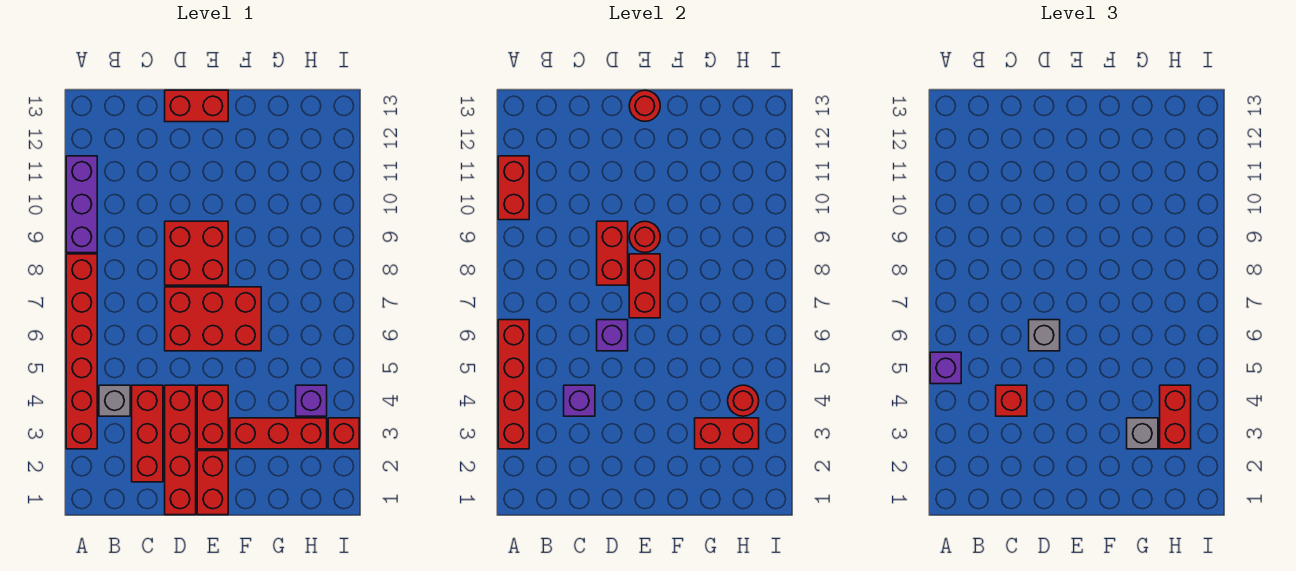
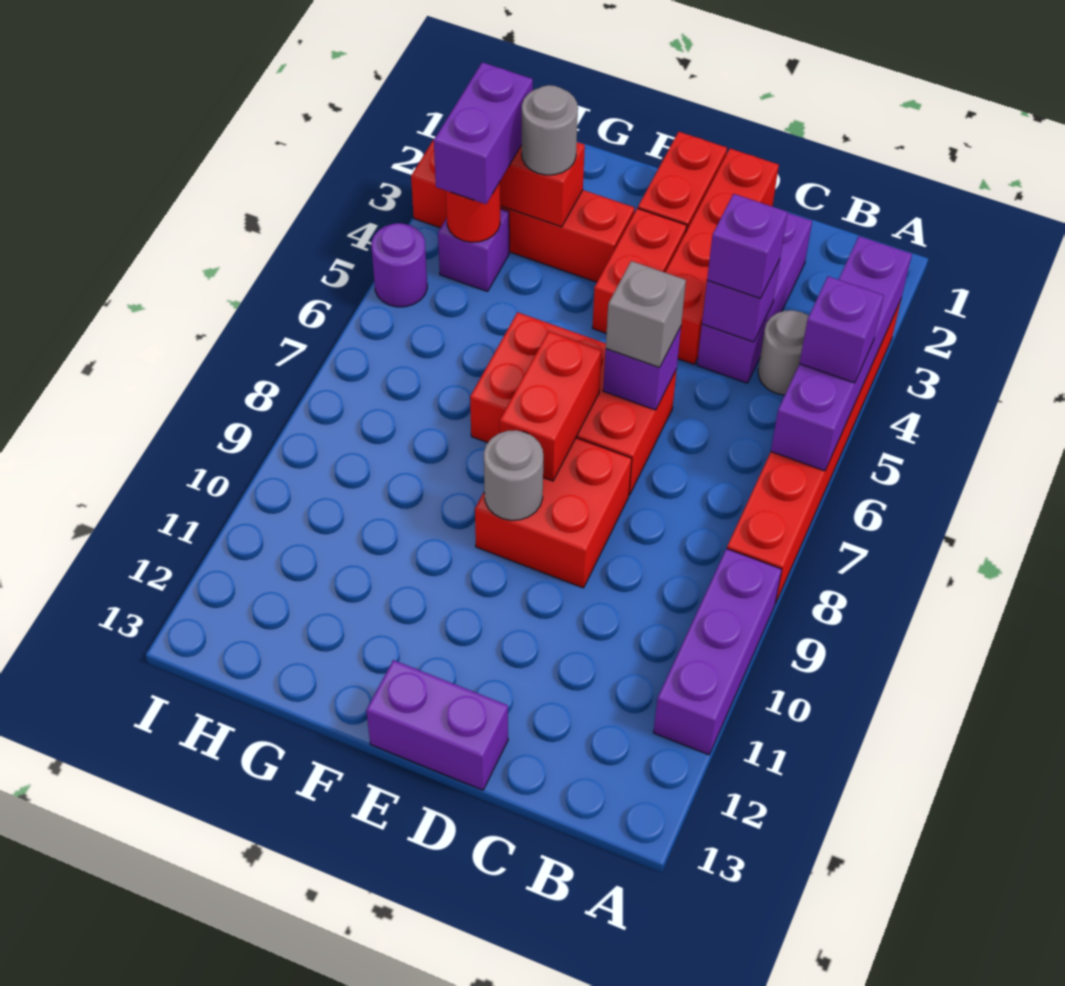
red 1x4 brick [498,320,529,449] -> purple 1x4 brick [771,236,912,471]
red 1x2 brick [498,156,529,220] -> none
grey 1x1 brick [99,385,130,416] -> grey 1x1 round brick [758,310,809,395]
red 1x3 brick [132,385,163,482] -> purple 1x3 brick [697,213,812,383]
red 1x1 brick [996,385,1027,416] -> purple 1x1 brick [707,194,788,299]
red 1x2 brick [597,221,628,285] -> none
red 1x2 brick [165,90,228,122] -> purple 1x2 brick [366,660,508,790]
red 1x1 round brick [629,221,660,253] -> grey 1x1 round brick [484,430,543,520]
red 1x1 round brick [629,90,660,121] -> none
grey 1x1 brick [1127,418,1158,449] -> grey 1x1 round brick [522,85,578,175]
red 1x2 brick [1160,385,1191,449] -> purple 1x2 brick [434,62,533,204]
none -> purple 1x1 round brick [371,223,427,307]

